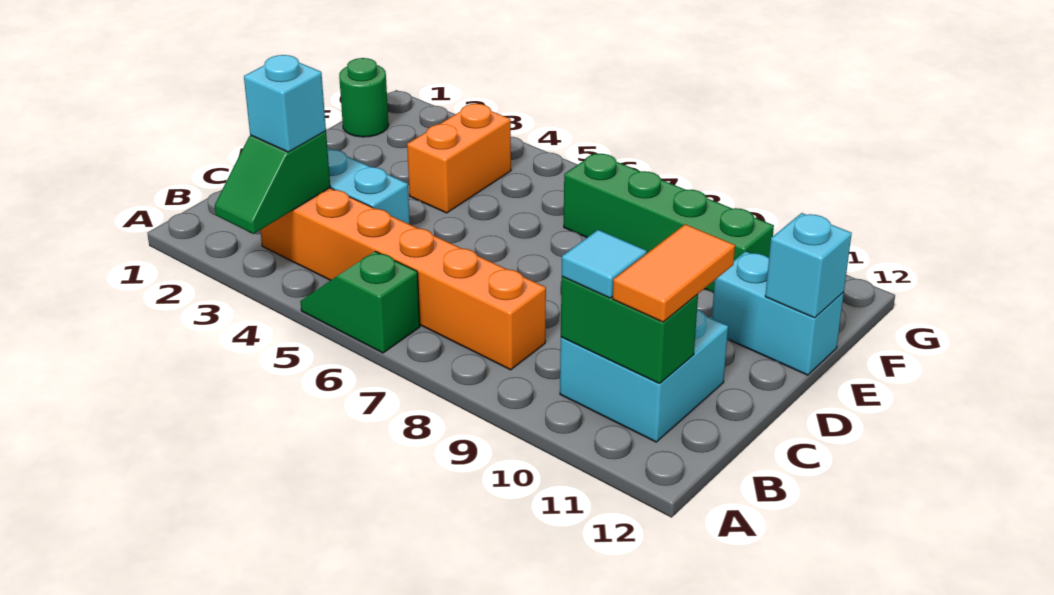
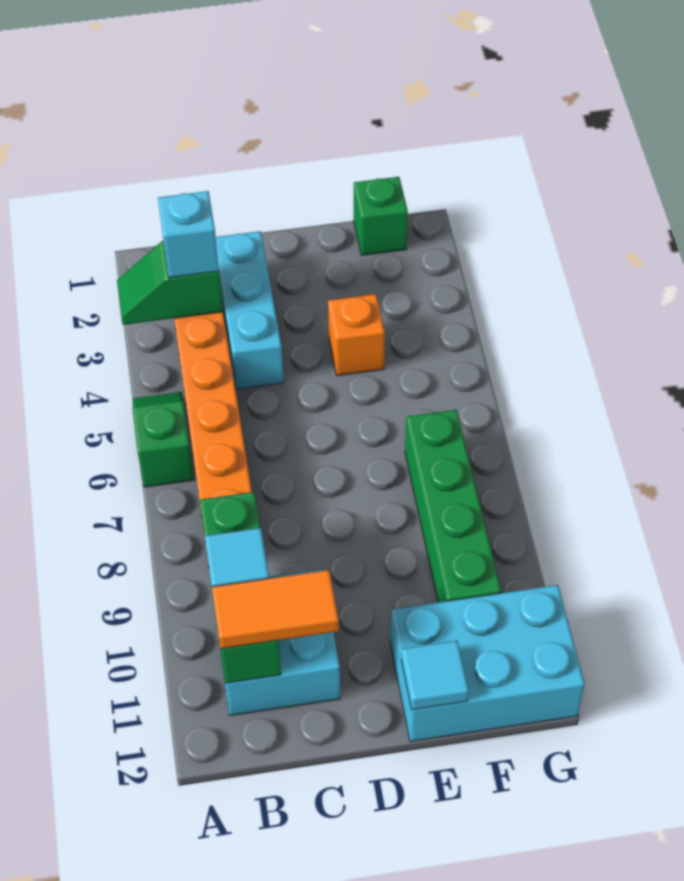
green 1x2 brick [561,277,698,384] -> green 1x3 brick [200,492,281,683]
orange 1x2 brick [407,104,511,213] -> orange 1x1 brick [328,294,385,376]
cyan 1x2 brick [712,251,844,375] -> cyan 2x3 brick [390,585,585,742]
cyan 1x1 brick [765,213,852,318] -> cyan 1x1 tile [401,641,469,710]
green 1x1 round brick [339,58,389,137] -> green 1x1 brick [354,177,408,255]

